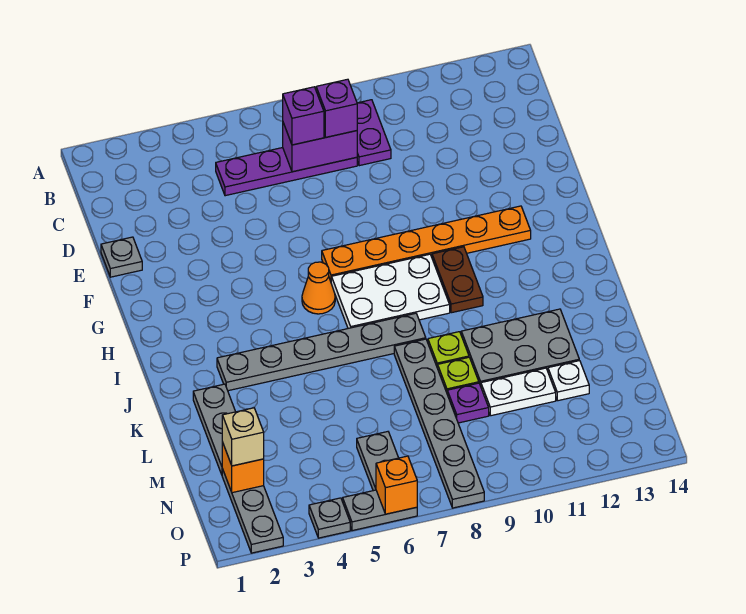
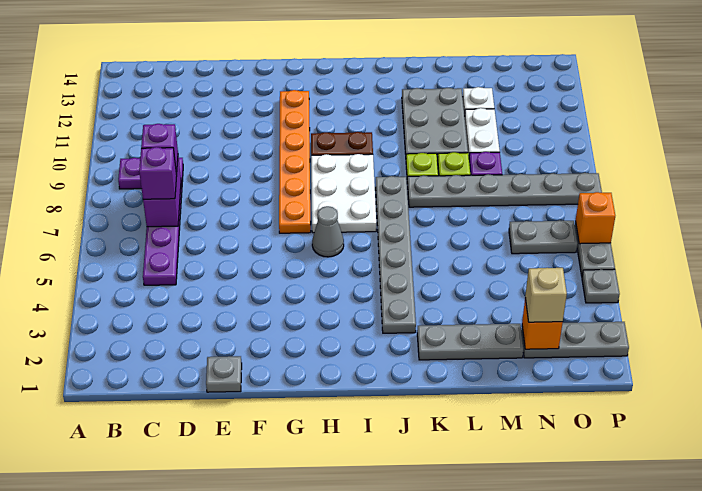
orange 1x1 cone [302,262,335,314] -> grey 1x1 cone [312,206,344,257]

